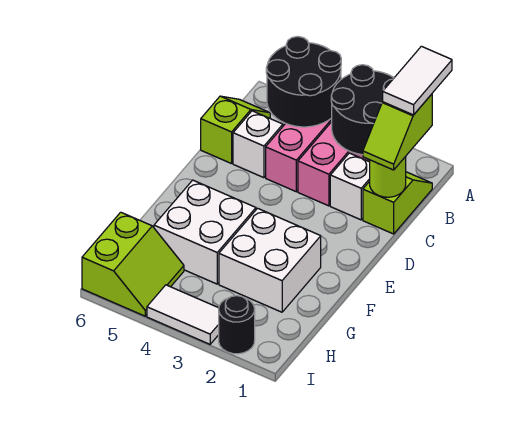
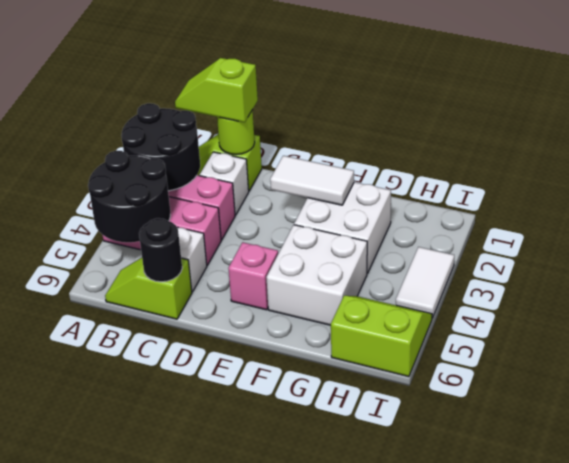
white 1x2 tile [383,46,452,115] -> white 1x2 tile moved to [270,156,354,205]
lime 1x2 slope [363,94,432,170] -> lime 1x2 slope turned to [175,58,258,122]
none -> pink 1x1 brick [228,242,278,310]
black 1x1 round brick [219,296,255,354] -> black 1x1 round brick moved to [139,218,182,282]

